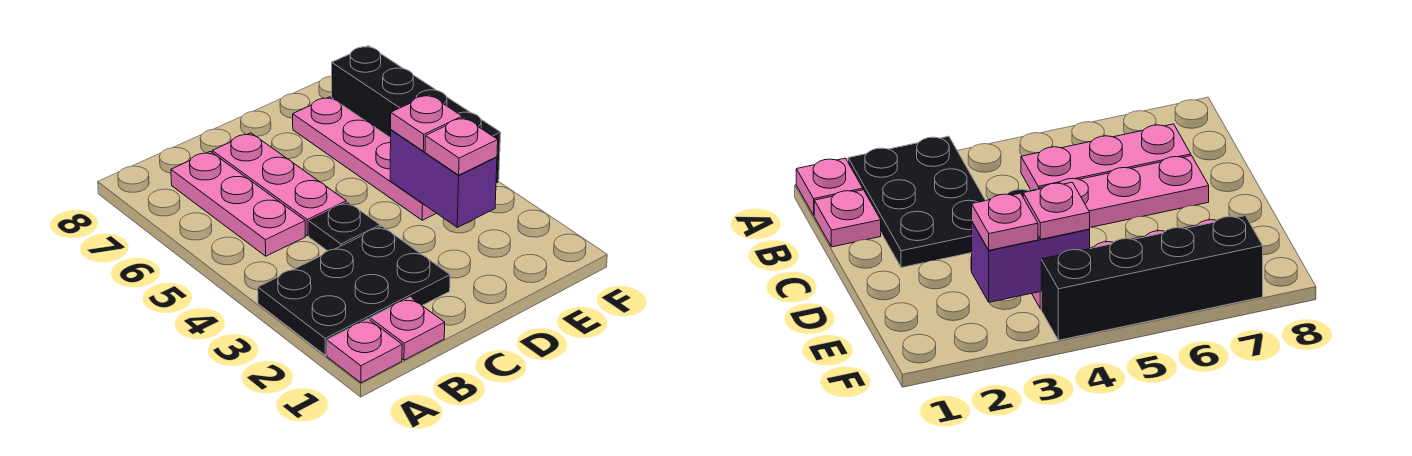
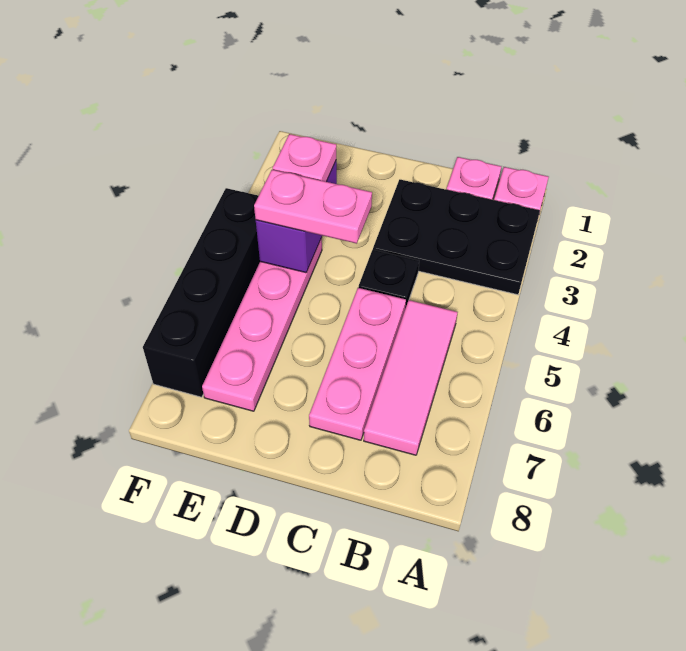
pink 1x3 plate [171,152,305,256] -> pink 1x3 tile [364,300,458,455]
pink 1x1 plate [391,95,462,151] -> pink 1x2 plate [254,170,372,244]

